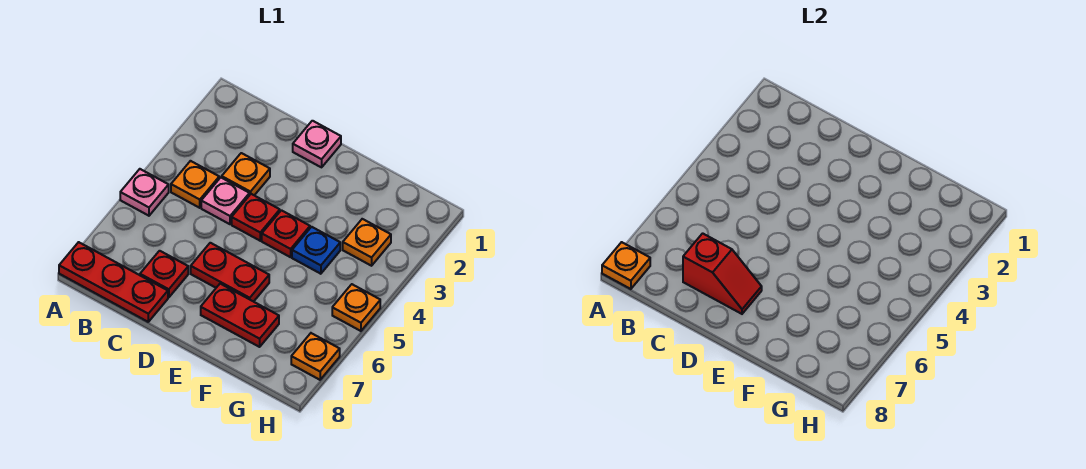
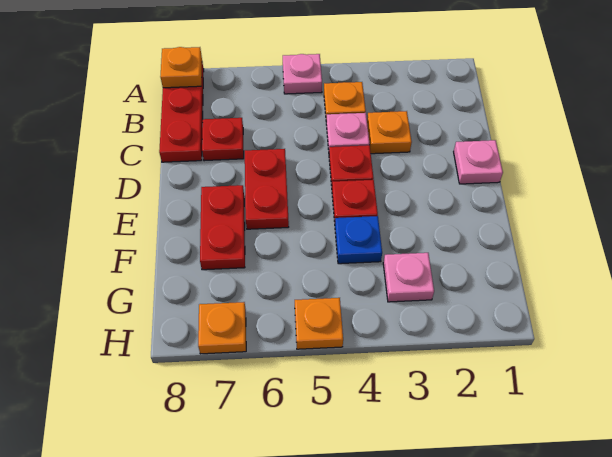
red 1x2 slope [683,233,762,314] -> none
orange 1x1 plate [343,219,391,266] -> pink 1x1 plate [383,253,434,302]

